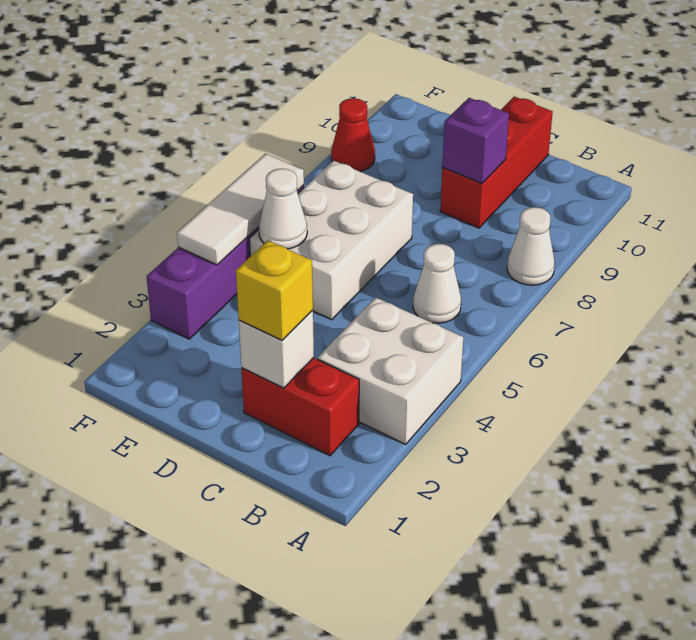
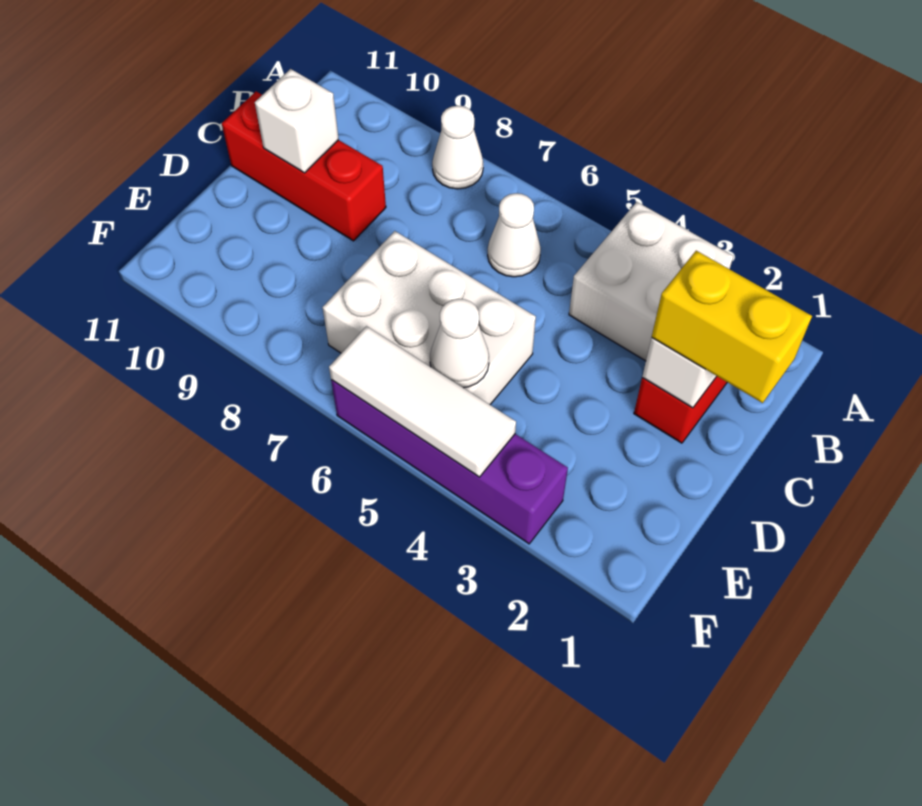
yellow 1x1 brick [236,241,313,340] -> yellow 1x2 brick [652,251,812,403]
purple 1x1 brick [442,98,509,183] -> none
none -> white 1x1 brick [255,69,339,173]
red 1x1 cone [331,98,375,172] -> none

